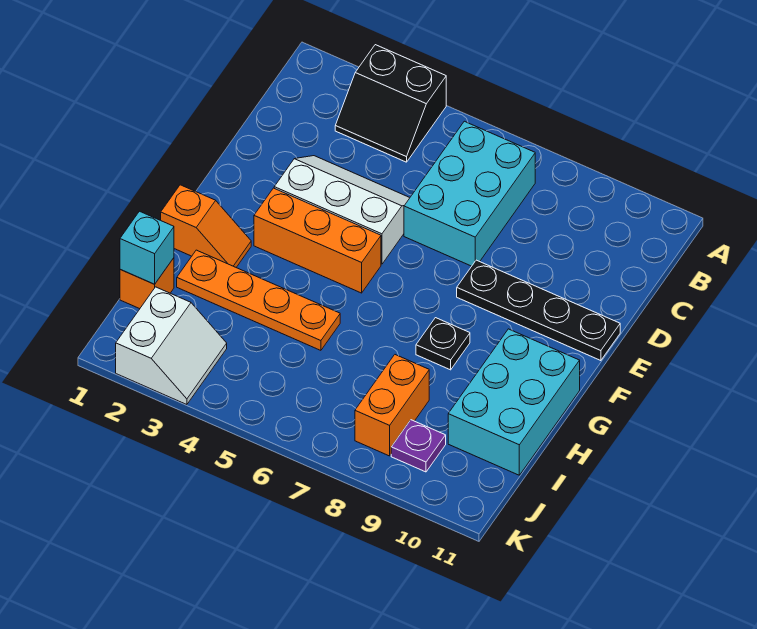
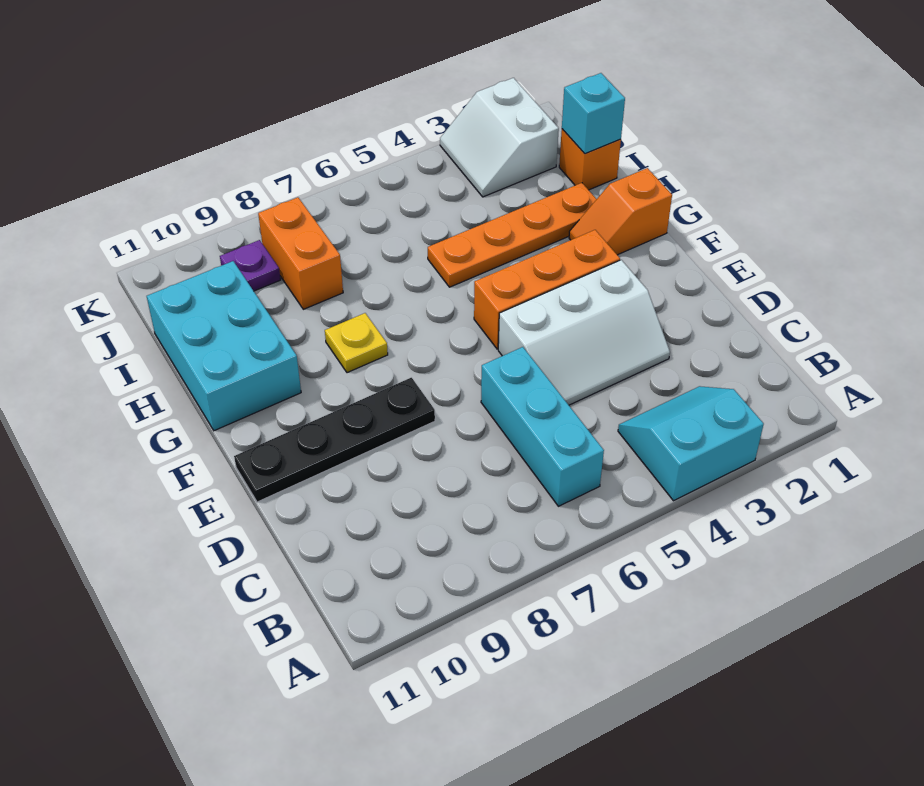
black 2x2 slope [335,45,446,162] -> cyan 2x2 slope [618,386,764,501]
cyan 2x3 brick [404,121,535,266] -> cyan 1x3 brick [481,347,604,506]
black 1x1 plate [416,318,470,370] -> yellow 1x1 plate [325,313,388,373]

